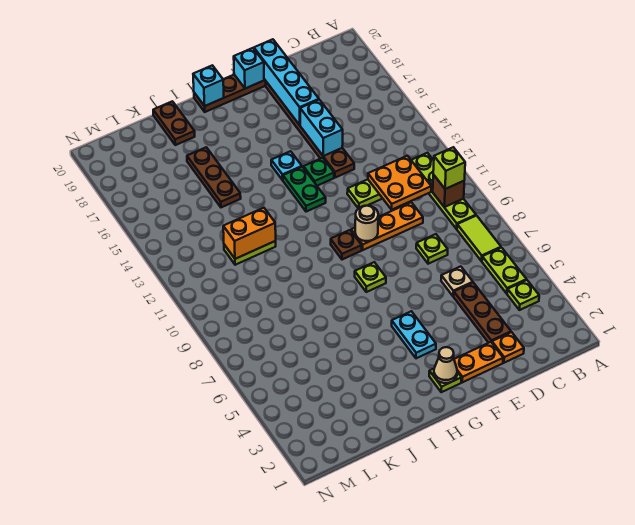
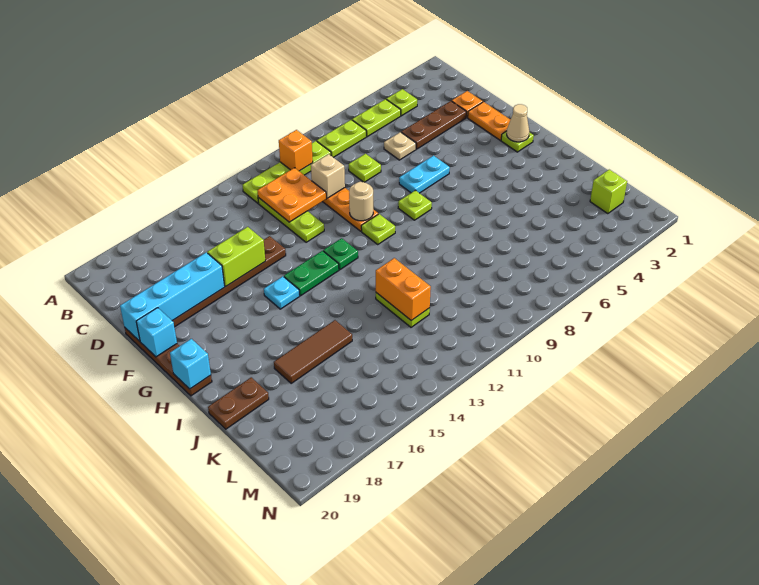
lime 1x2 tile [457,216,501,261] -> lime 1x2 plate [317,120,366,157]
brown 1x1 brick [433,175,464,207] -> orange 1x1 brick [279,130,313,171]
lime 1x1 brick [433,147,465,189] -> lime 1x1 brick moved to [590,170,627,214]
none -> tan 1x1 brick [311,154,345,198]
cyan 1x2 brick [300,100,343,156] -> lime 1x2 brick [207,227,265,287]
green 1x1 plate [303,158,334,186] -> green 1x1 plate moved to [323,238,358,270]
cyan 1x2 plate [392,311,436,358] -> cyan 1x2 plate moved to [399,156,450,193]
brown 1x1 plate [331,230,362,260] -> lime 1x1 plate [361,214,395,244]
brown 1x3 plate [187,147,241,207] -> brown 1x3 tile [274,320,352,383]

